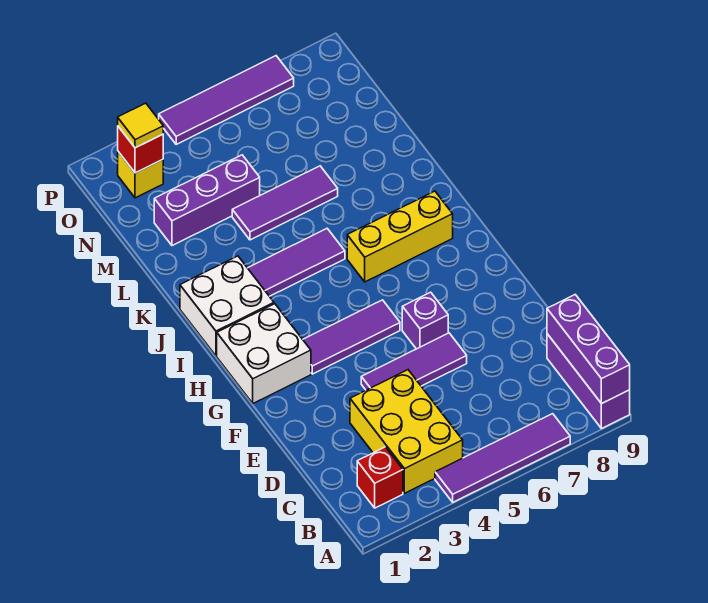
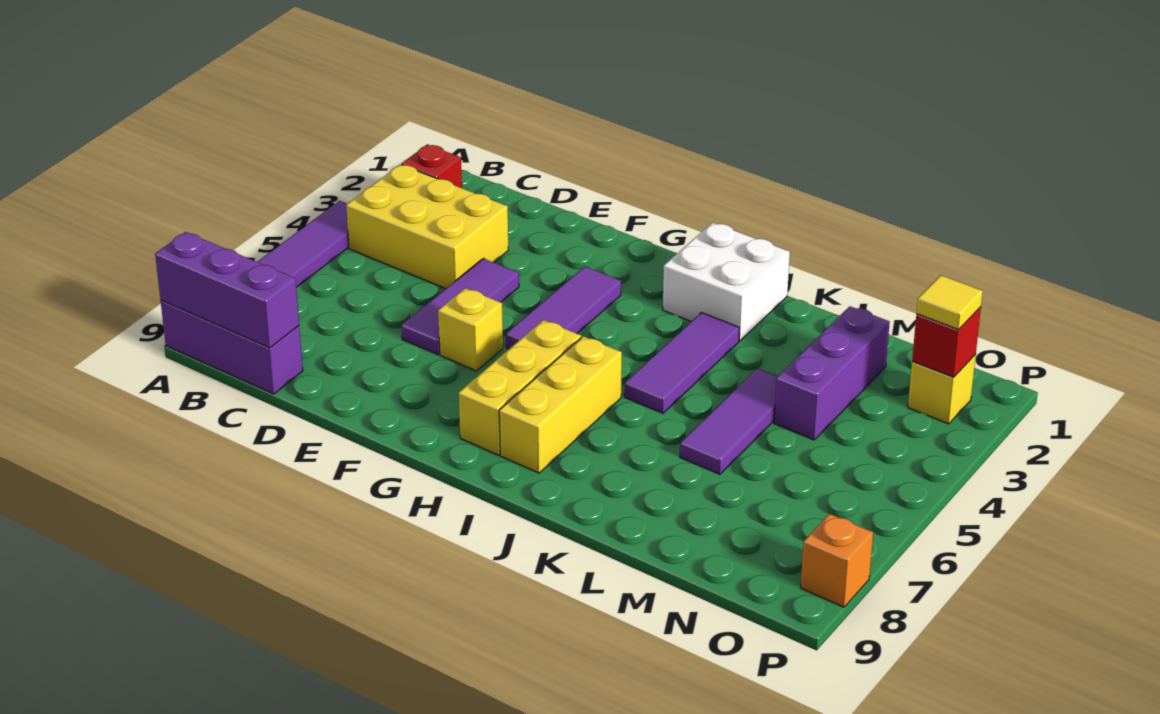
purple 1x1 brick [402,292,448,349] -> yellow 1x1 brick [438,288,503,371]
white 2x2 brick [217,304,311,403] -> none
none -> yellow 1x3 brick [459,320,581,455]
purple 1x4 tile [159,56,294,144] -> none
none -> orange 1x1 brick [801,514,873,607]

